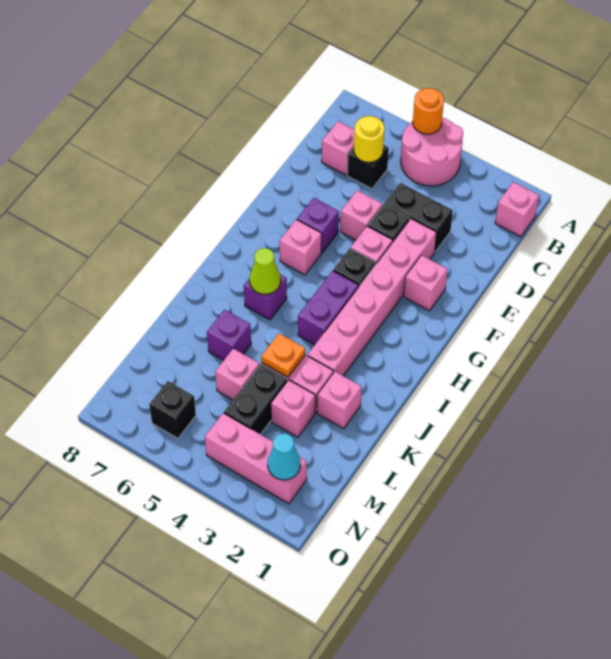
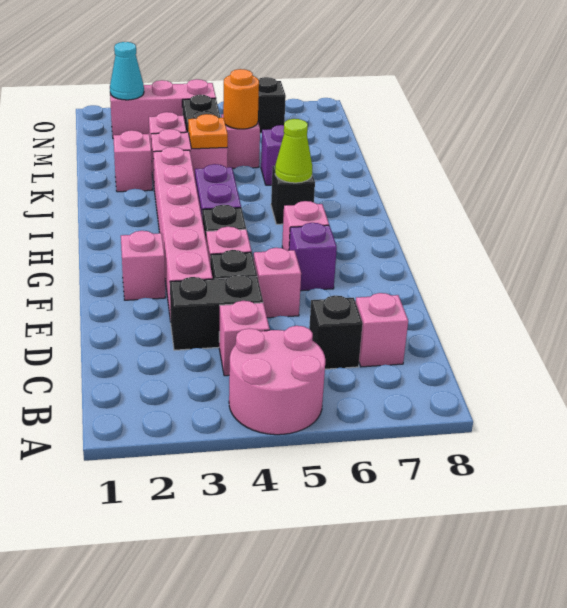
orange 1x1 round brick [413,88,444,134] -> orange 1x1 round brick moved to [223,69,259,129]
pink 1x1 brick [495,182,539,237] -> pink 1x1 brick moved to [219,301,270,376]
yellow 1x1 round brick [354,116,385,162] -> none
purple 1x1 brick [244,275,287,320] -> black 1x1 brick [271,166,315,224]

